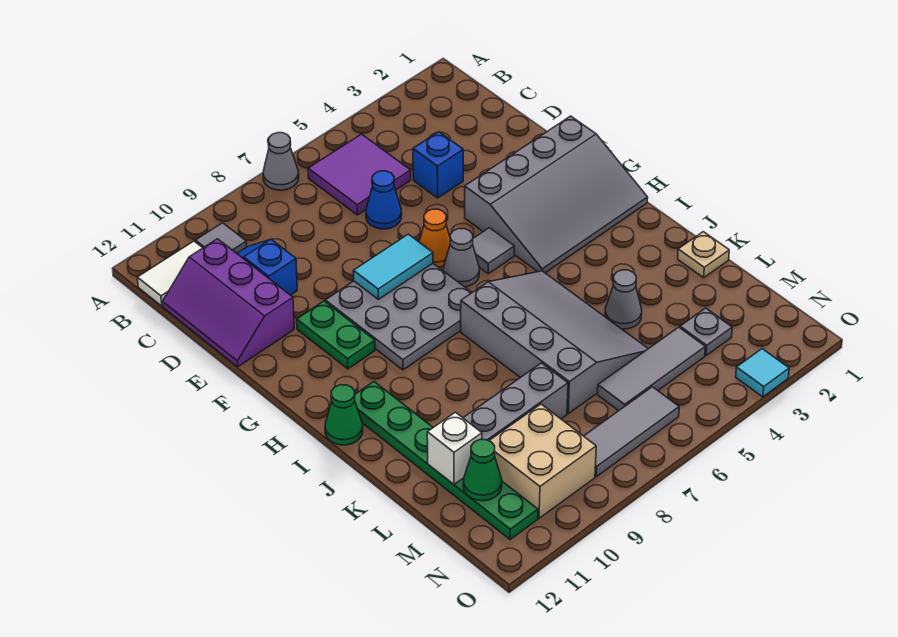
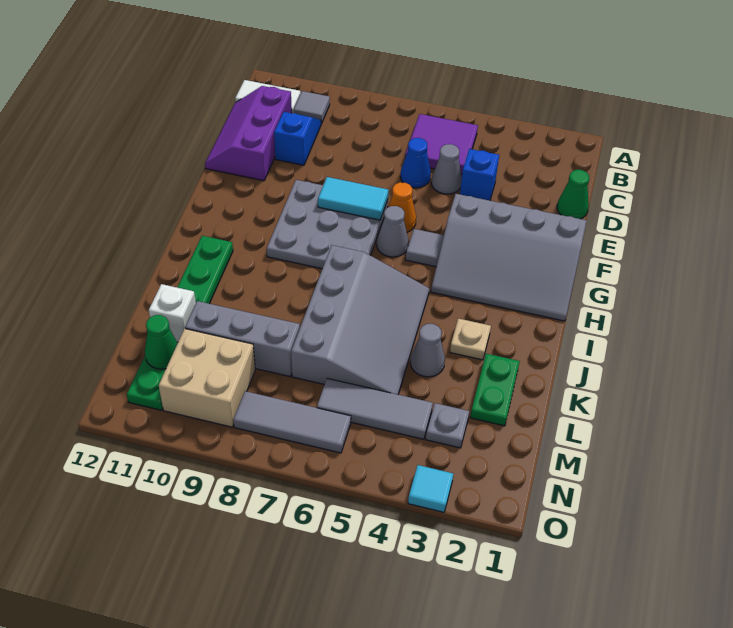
grey 1x1 cone [263,133,299,190] -> grey 1x1 cone moved to [431,144,462,194]
green 1x2 plate [297,301,375,369] -> green 1x2 plate moved to [470,354,520,426]
green 1x1 cone [325,385,363,445] -> green 1x1 cone moved to [557,170,589,219]
tan 1x1 plate [678,232,729,278] -> tan 1x1 plate moved to [450,318,491,360]

